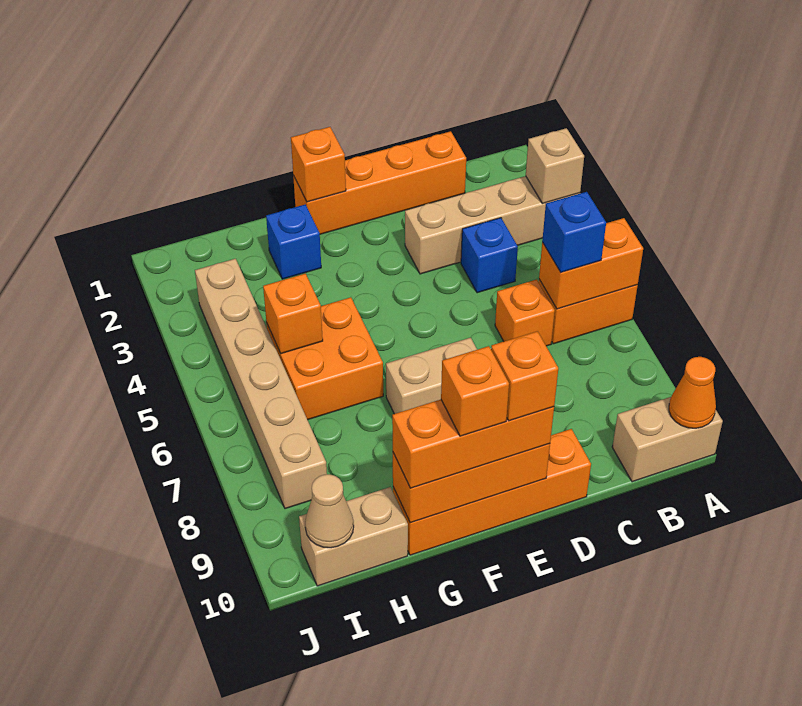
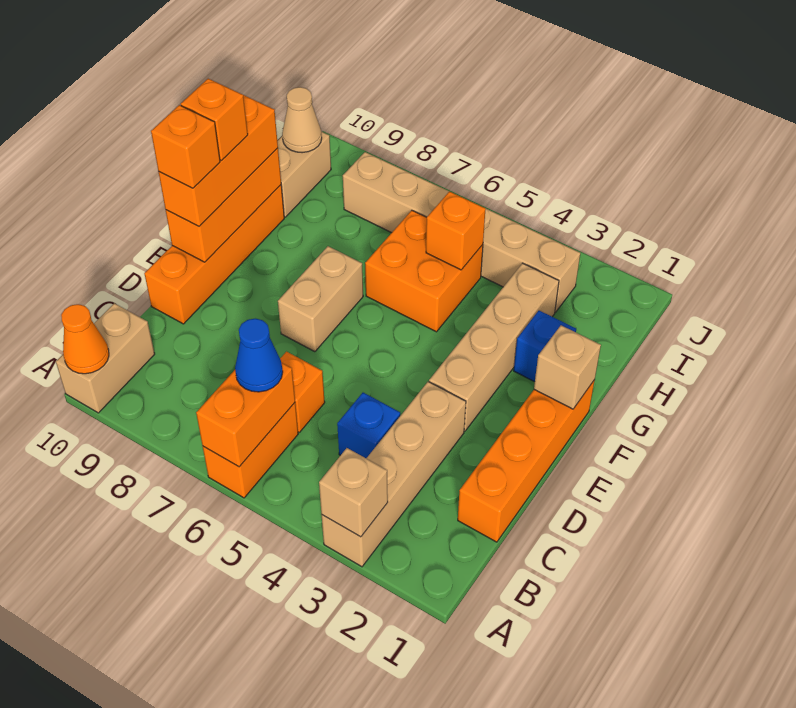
blue 1x1 brick [542,192,606,272] -> blue 1x1 cone [235,319,283,392]
none -> tan 1x4 brick [429,263,559,431]
orange 1x1 brick [291,127,346,202] -> tan 1x1 brick [534,325,601,409]

